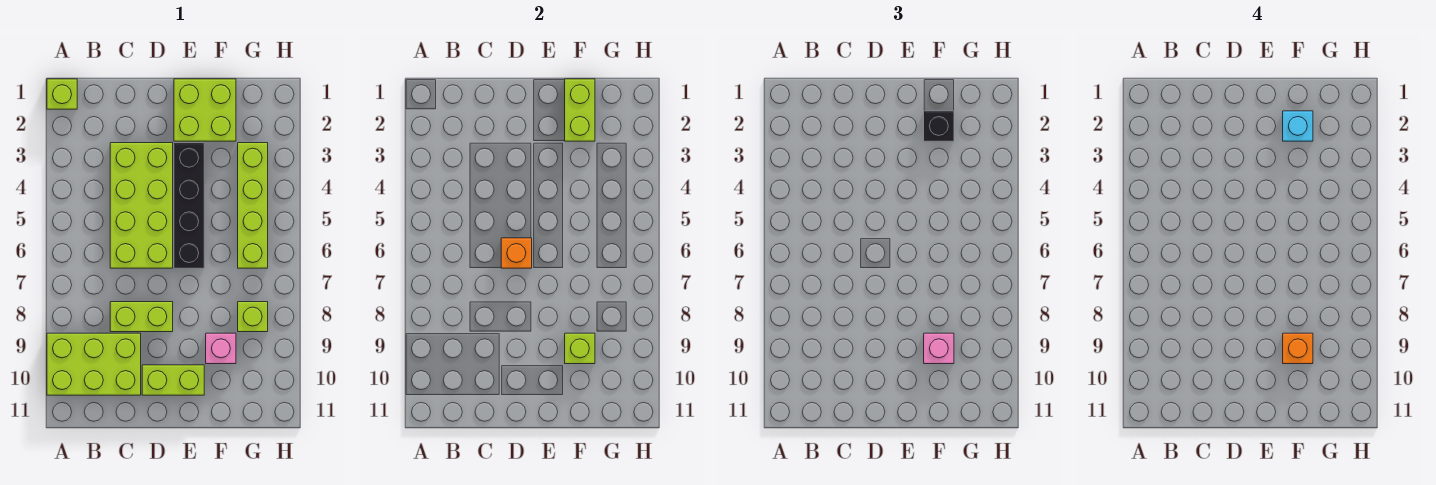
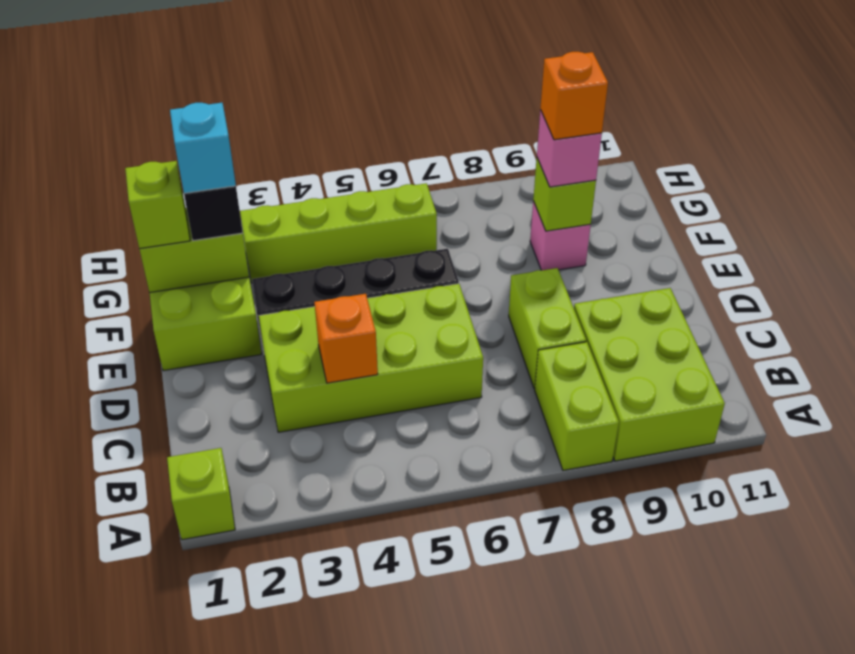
orange 1x1 brick [501,238,532,268] -> orange 1x1 brick moved to [314,294,378,383]
lime 1x2 brick [142,365,204,395] -> lime 1x2 brick moved to [535,342,619,470]
lime 1x1 brick [238,302,268,332] -> lime 1x1 brick moved to [125,161,190,249]

